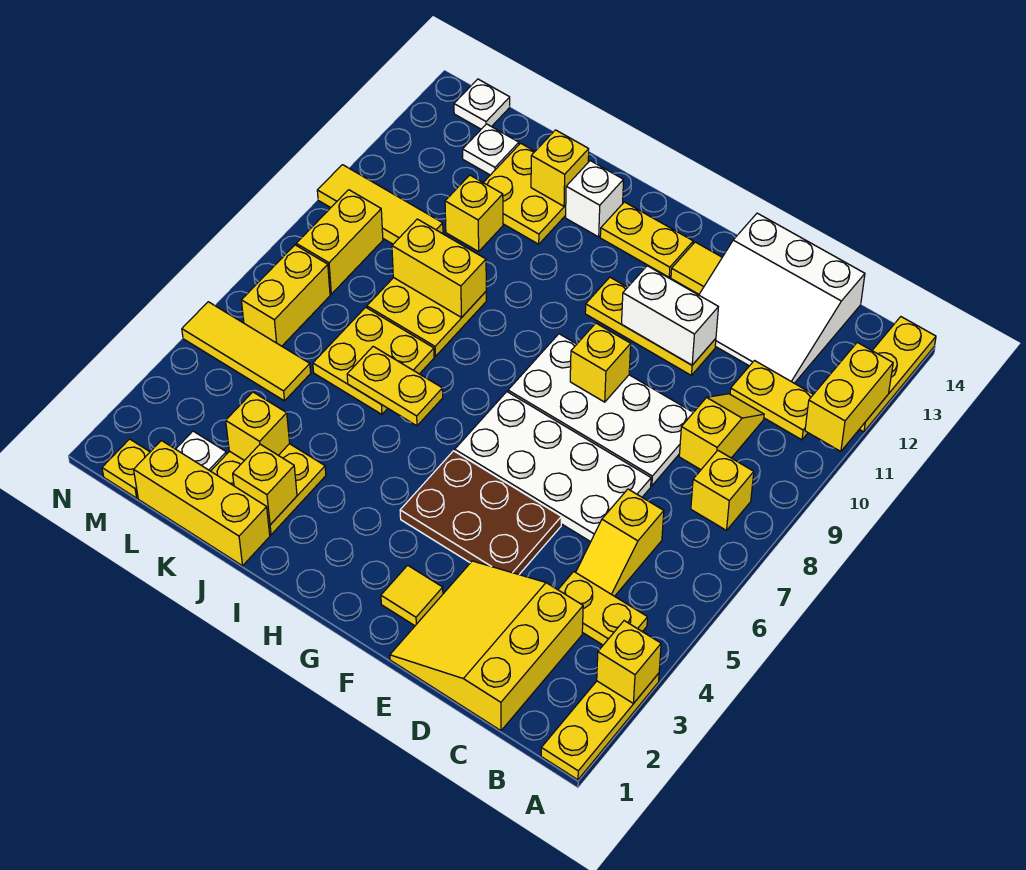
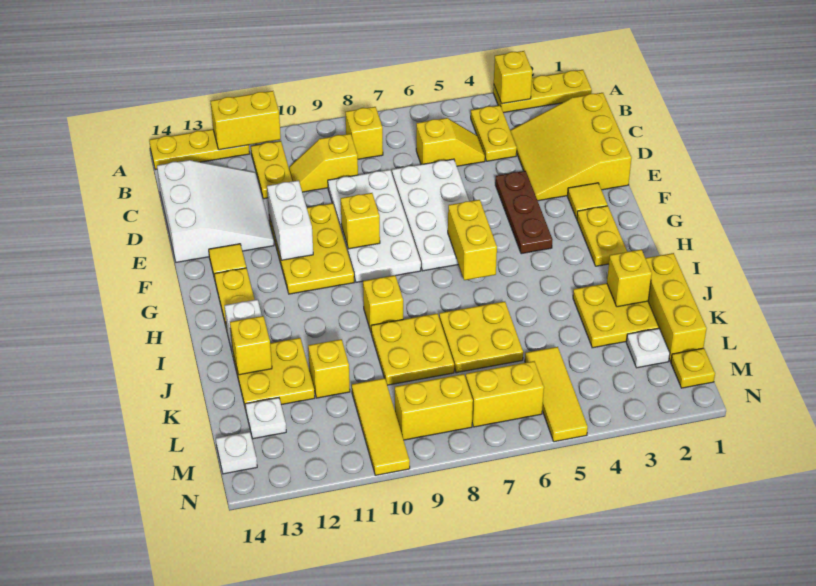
yellow 3x3 slope [390,561,583,731] -> yellow 3x3 slope turned to [510,93,632,201]
brown 2x3 plate [400,451,561,574] -> brown 1x3 plate [495,171,553,254]
yellow 1x3 plate [585,277,716,375] -> yellow 2x3 plate [269,203,354,294]
yellow 1x2 plate [347,346,443,426] -> yellow 1x2 plate moved to [577,206,627,266]
yellow 1x2 brick [392,219,486,317] -> yellow 1x2 brick moved to [448,200,497,280]
yellow 1x1 brick [226,392,290,460] -> yellow 1x1 brick moved to [363,275,403,332]

